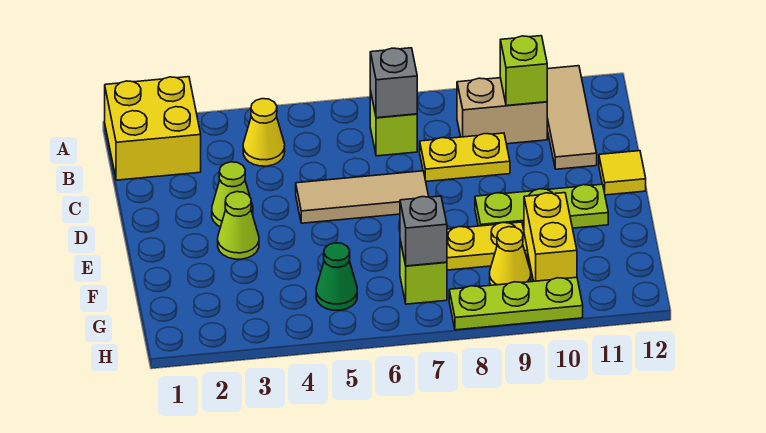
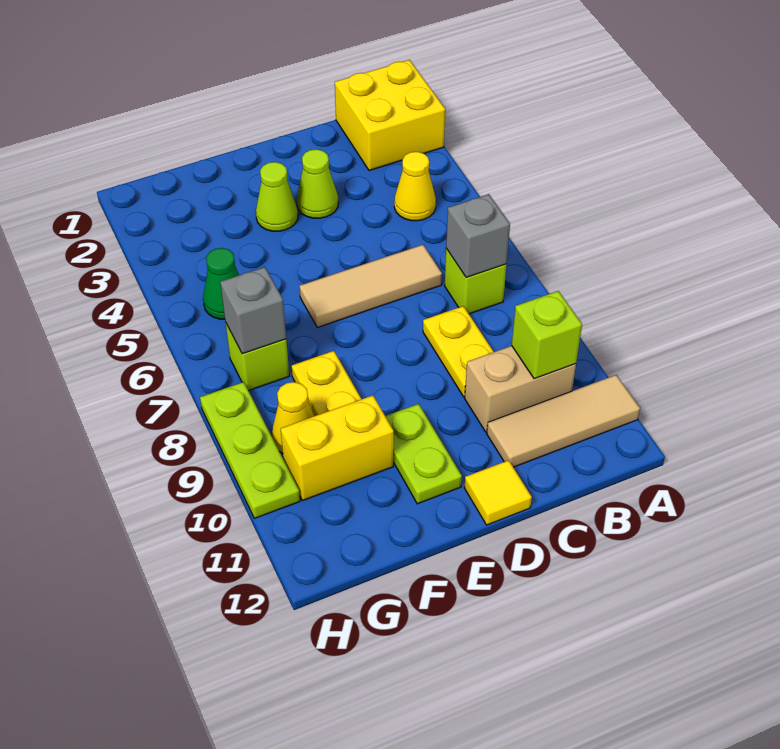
tan 1x2 brick [457,78,547,144] -> tan 1x2 brick turned to [465,346,576,432]
tan 1x3 tile [296,171,429,223] -> tan 1x3 tile turned to [299,245,442,327]
lime 1x3 plate [475,184,608,229] -> lime 1x2 plate [385,404,462,504]

